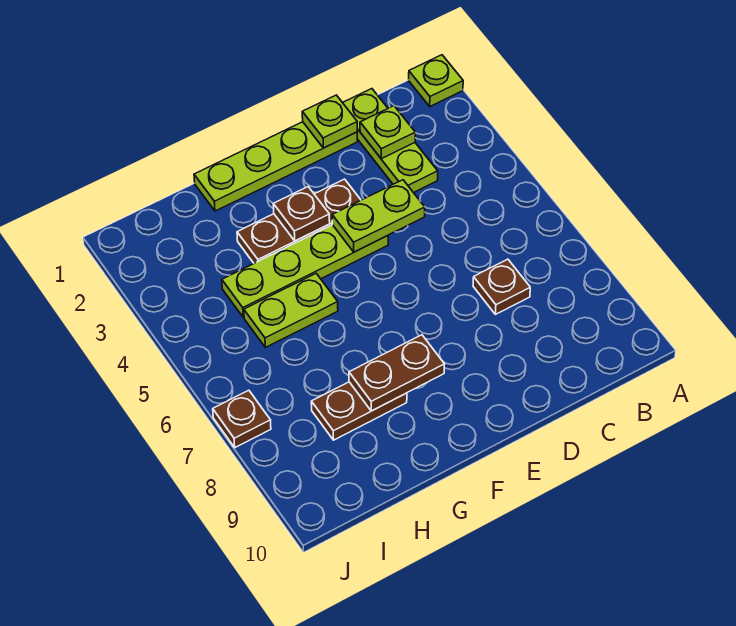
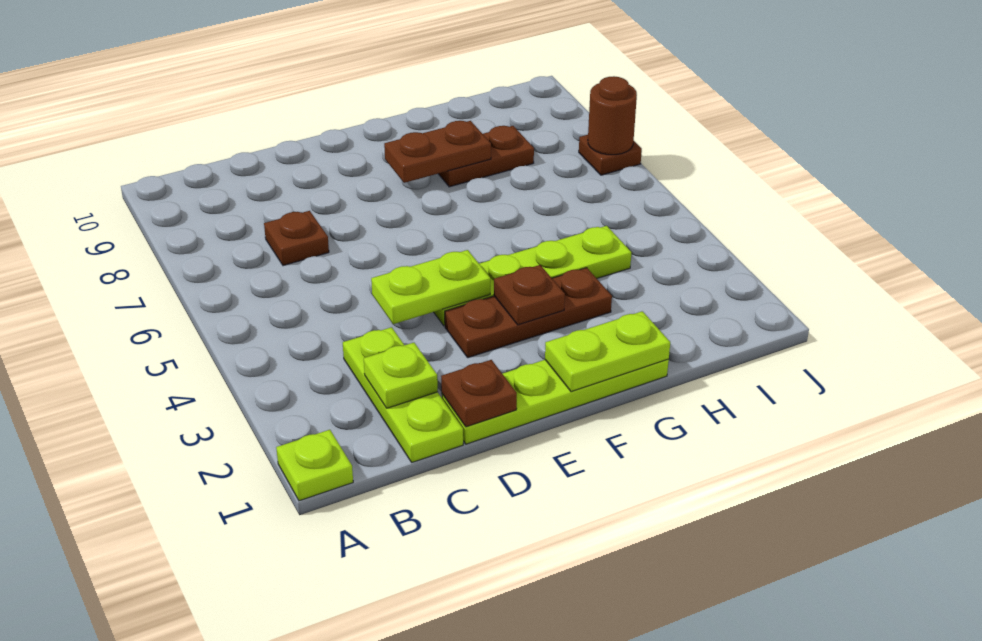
lime 1x1 plate [302,95,357,148] -> brown 1x1 plate [441,360,517,427]
lime 1x2 plate [244,274,338,348] -> lime 1x2 plate moved to [545,311,670,392]
none -> brown 1x1 round brick [588,76,637,155]

